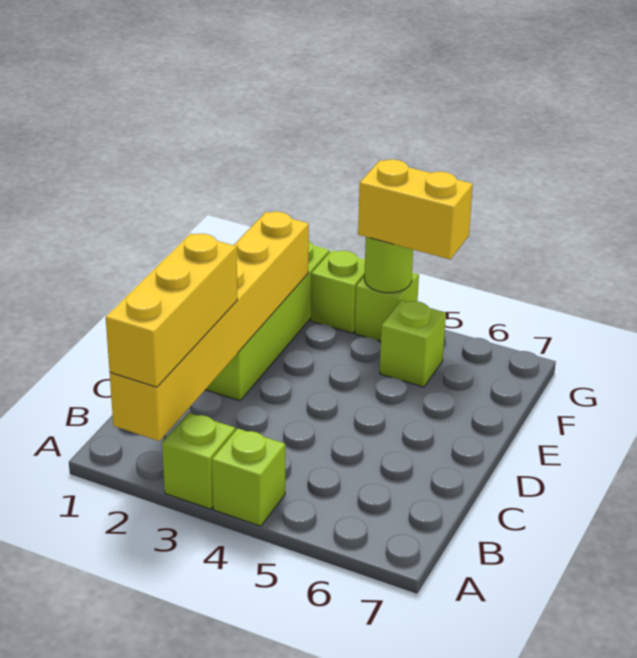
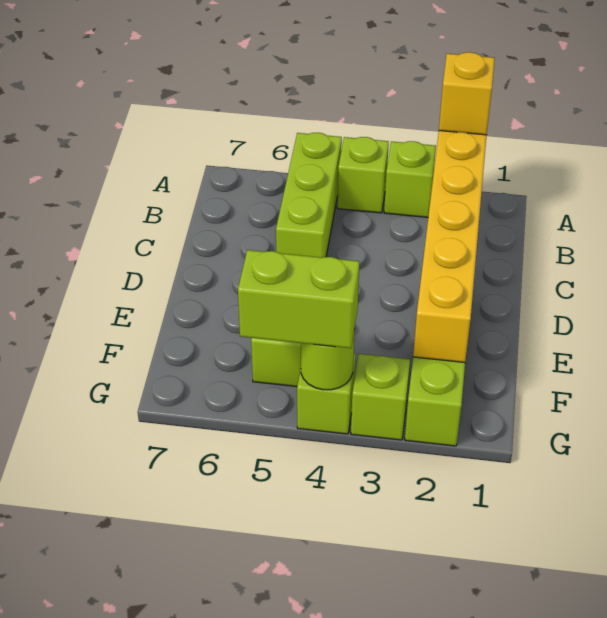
yellow 1x3 brick [106,233,237,387] -> yellow 1x1 brick [439,52,495,135]
none -> lime 1x3 brick [276,133,342,258]
yellow 1x2 brick [358,159,473,259] -> lime 1x2 brick [238,250,359,348]

